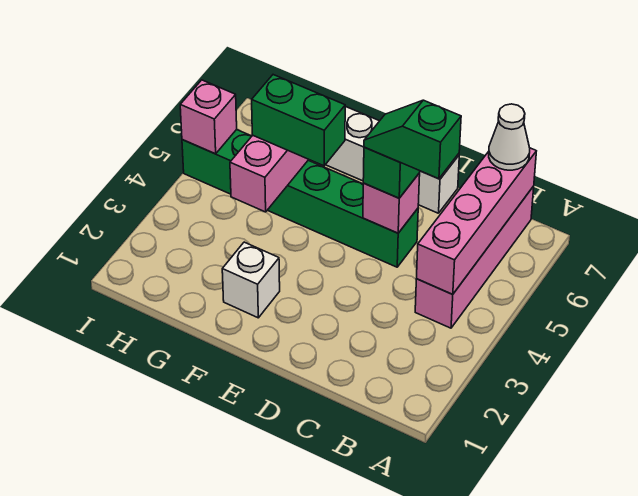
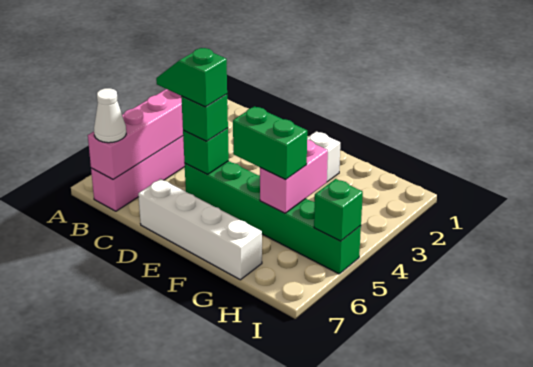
green 1x2 slope [364,100,461,179] -> green 1x2 slope turned to [156,48,227,107]
pink 1x1 brick [363,173,420,233] -> green 1x1 brick [183,128,229,174]
pink 1x1 brick [180,80,237,154] -> green 1x1 brick [314,179,363,241]

